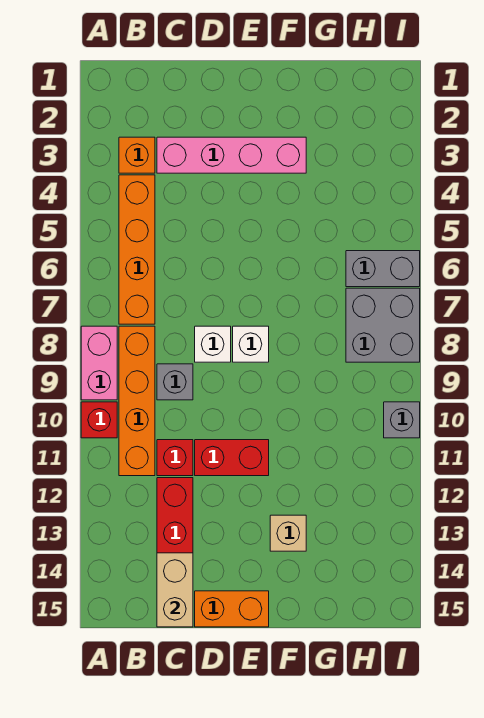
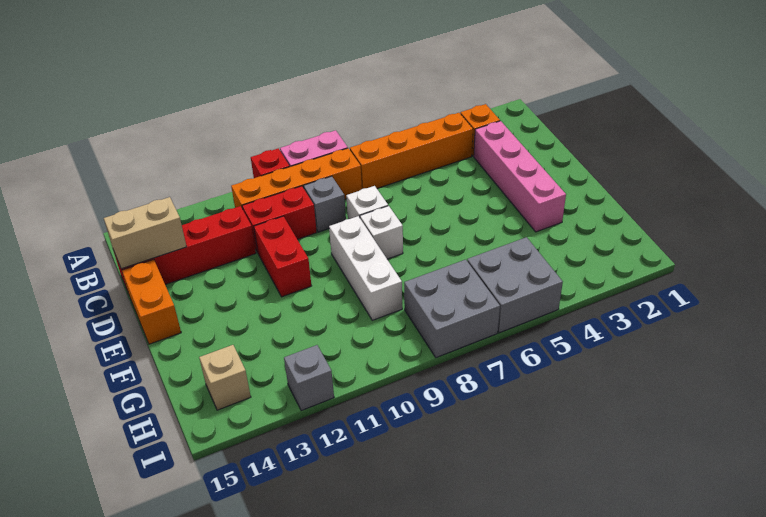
red 1x1 brick [157,440,193,476] -> red 1x2 brick [242,186,317,253]
none -> white 1x3 brick [329,216,402,320]
tan 1x1 brick [270,515,306,551] -> tan 1x1 brick moved to [199,345,251,410]
grey 1x2 brick [346,251,420,287] -> grey 2x2 brick [467,237,563,333]
grey 1x1 brick [384,402,420,438] -> grey 1x1 brick moved to [284,345,334,411]

